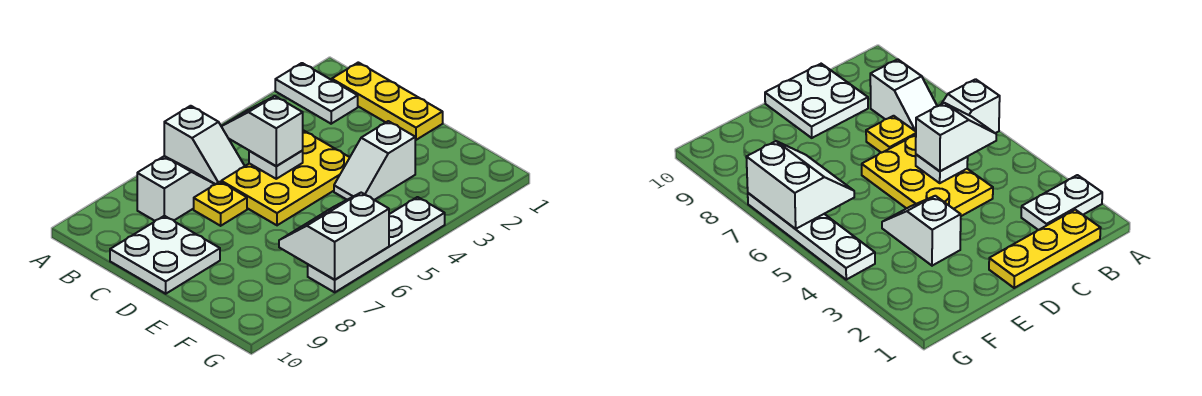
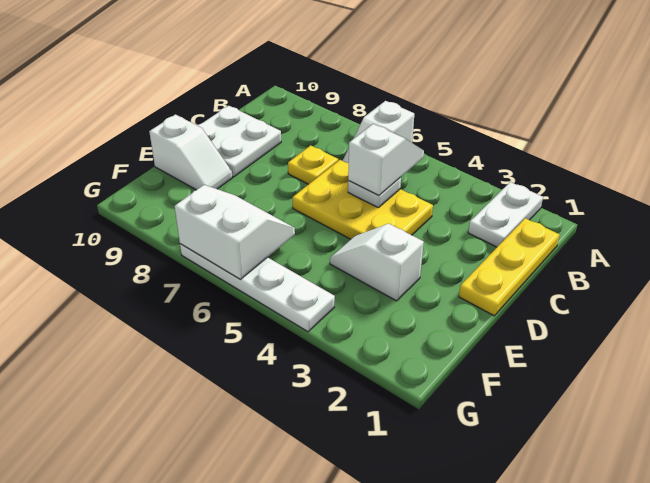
white 1x2 slope [137,156,215,221] -> white 1x2 slope moved to [149,115,232,190]

